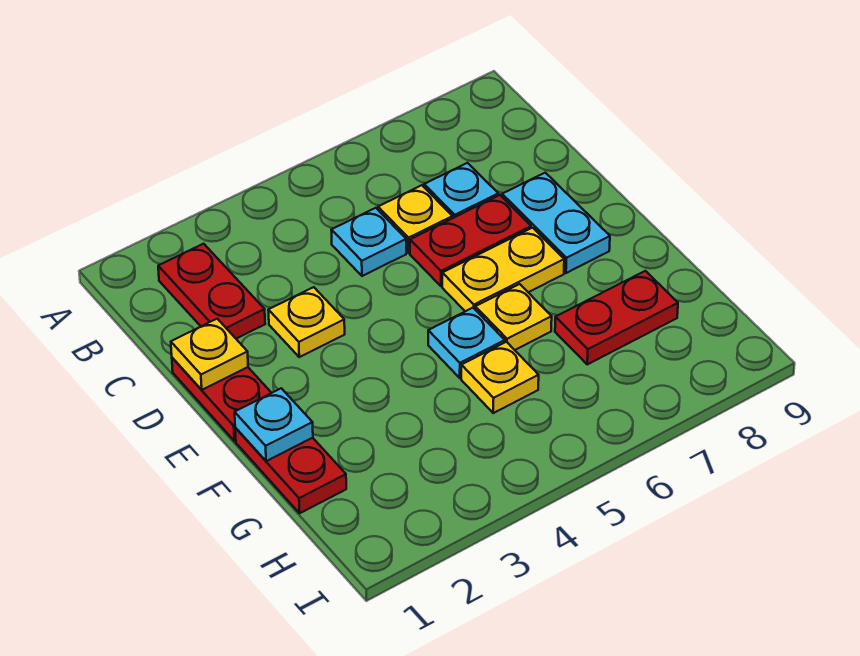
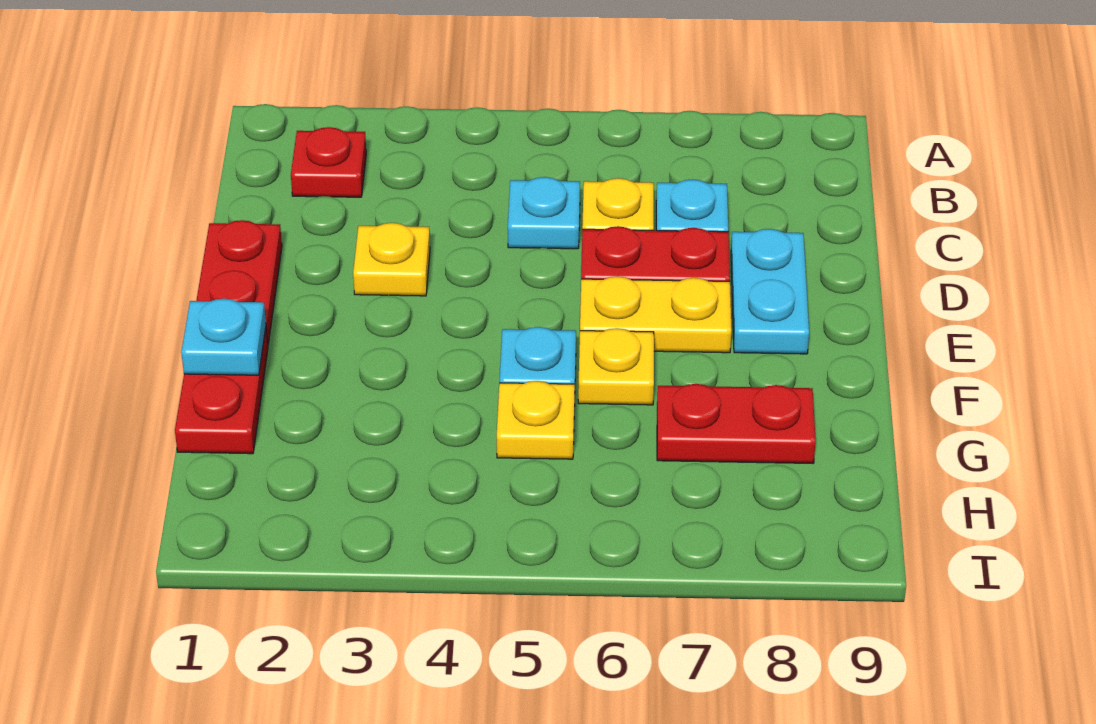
red 1x2 plate [158,244,265,339] -> red 1x1 plate [291,127,366,197]
yellow 1x1 plate [171,319,248,390] -> none

